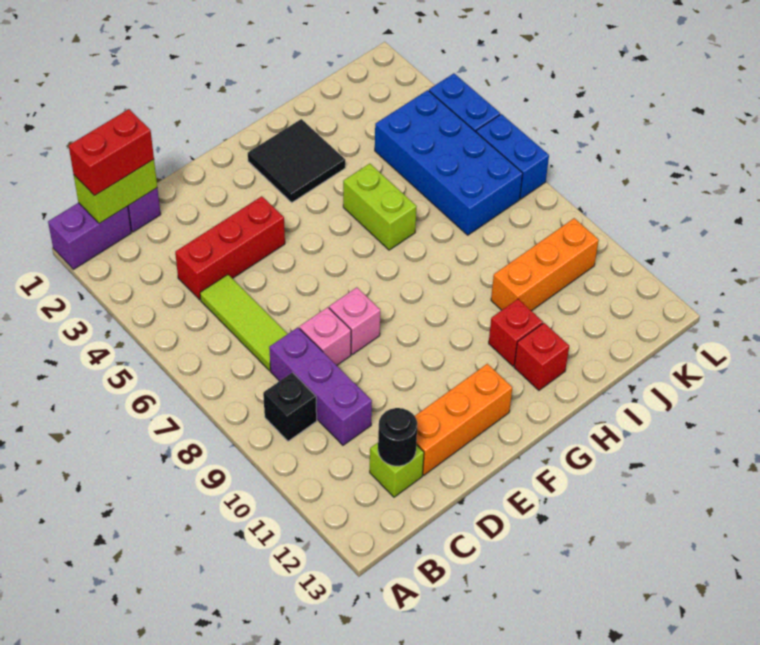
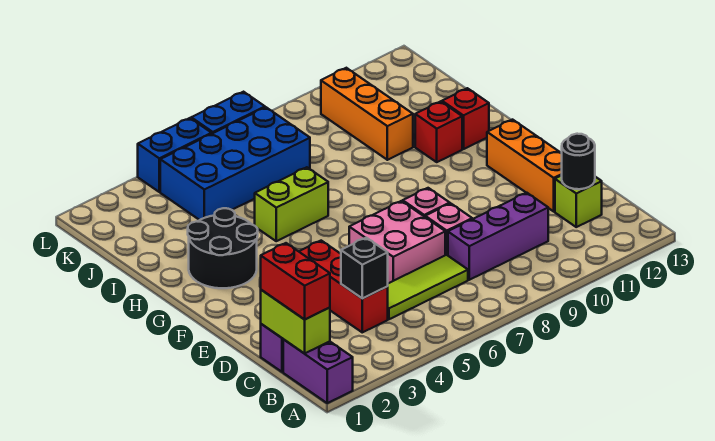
black 1x1 brick [263,372,317,441] -> black 1x1 brick moved to [341,238,388,299]
none -> pink 2x2 brick [349,201,445,283]
black 2x2 tile [248,119,345,203] -> black 2x2 round brick [188,208,258,288]

